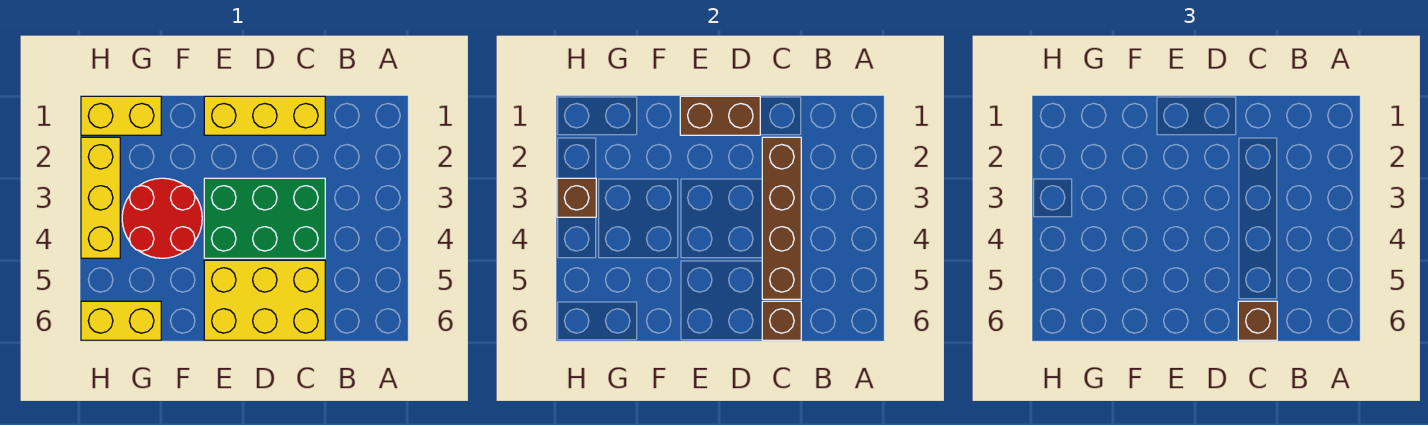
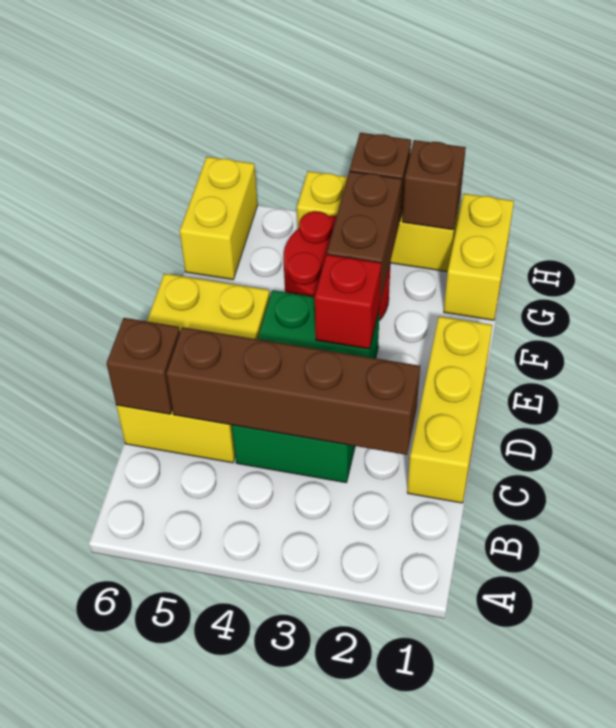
brown 1x1 brick [1238,301,1277,340] -> brown 1x1 brick moved to [402,140,466,230]
brown 1x2 brick [680,96,760,135] -> brown 1x2 brick moved to [327,171,402,303]
none -> red 1x1 brick [315,255,381,349]

